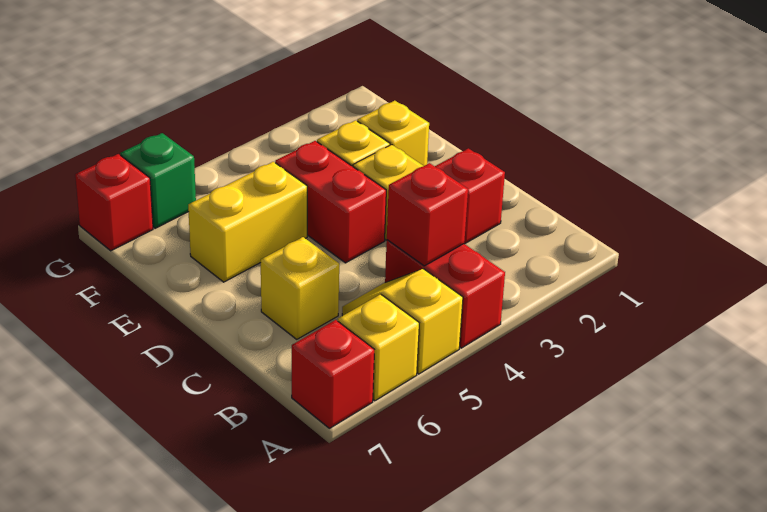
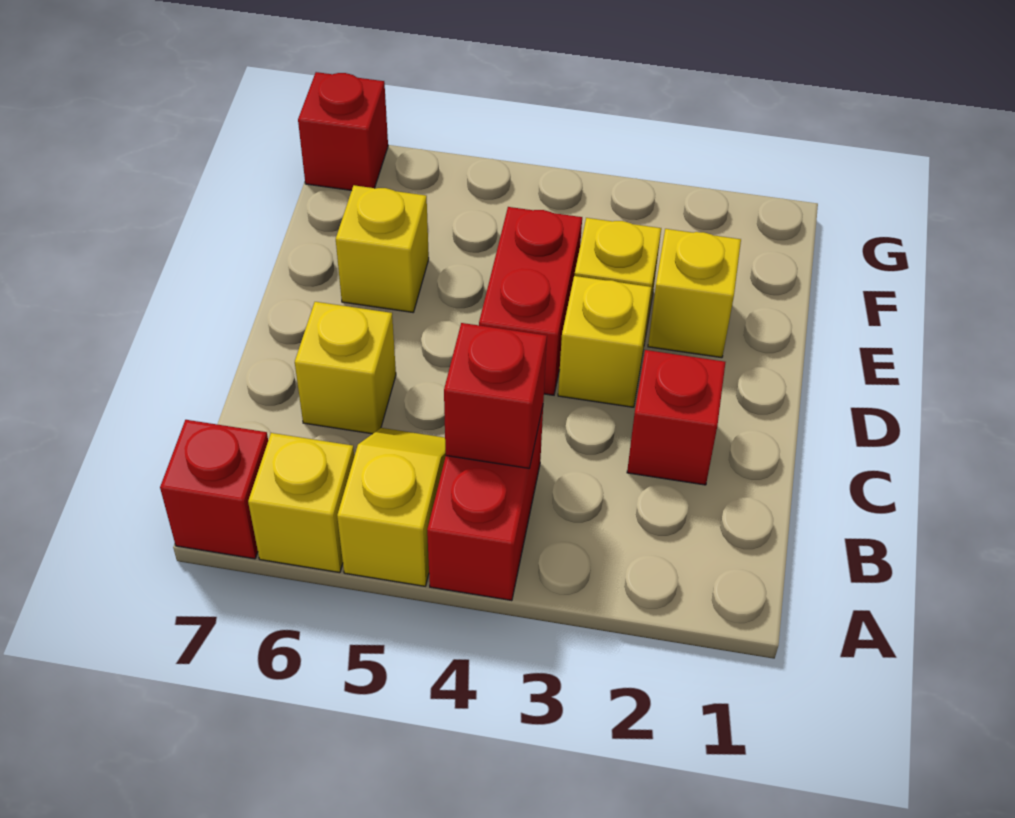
yellow 1x2 brick [188,162,307,282] -> yellow 1x1 brick [336,185,429,312]
green 1x1 brick [120,133,196,228] -> none

